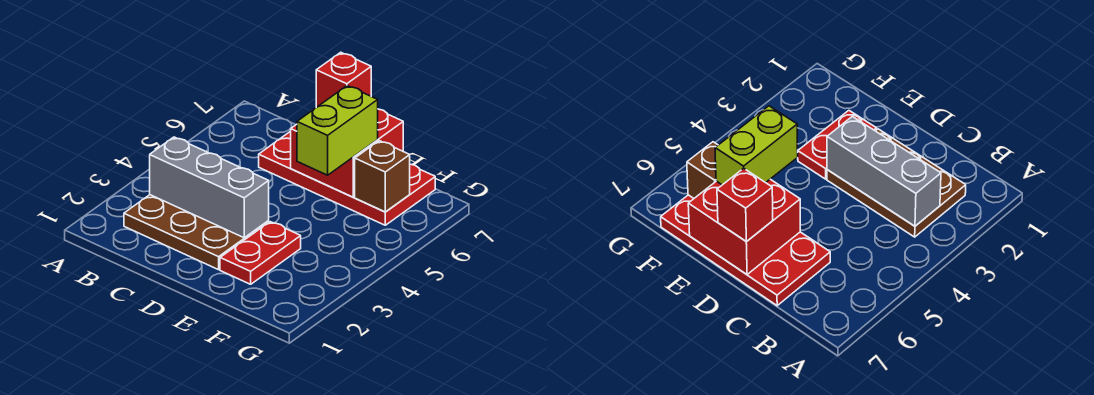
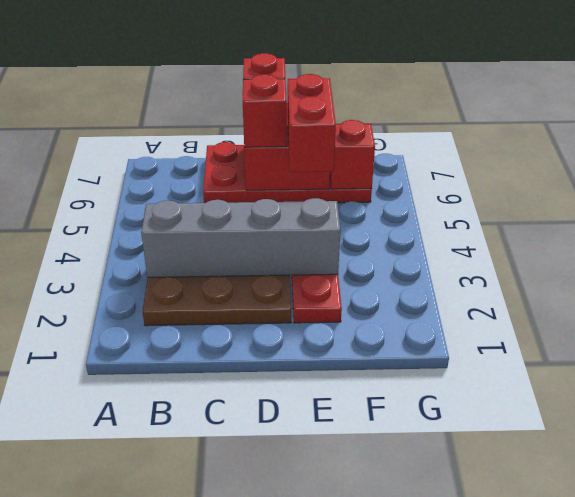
grey 1x3 brick [150,137,269,238] -> grey 1x4 brick [141,198,340,278]
none -> red 1x1 brick [243,75,287,147]
lime 1x2 brick [297,86,378,175] -> red 1x2 brick [288,74,336,172]
brown 1x1 brick [355,141,410,212] -> red 1x1 brick [330,120,375,189]

